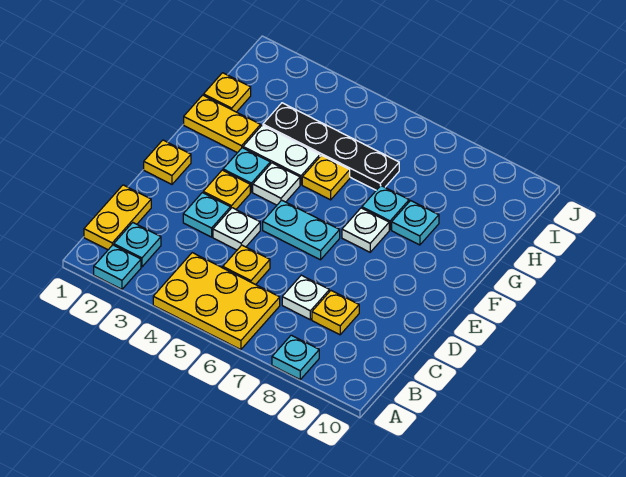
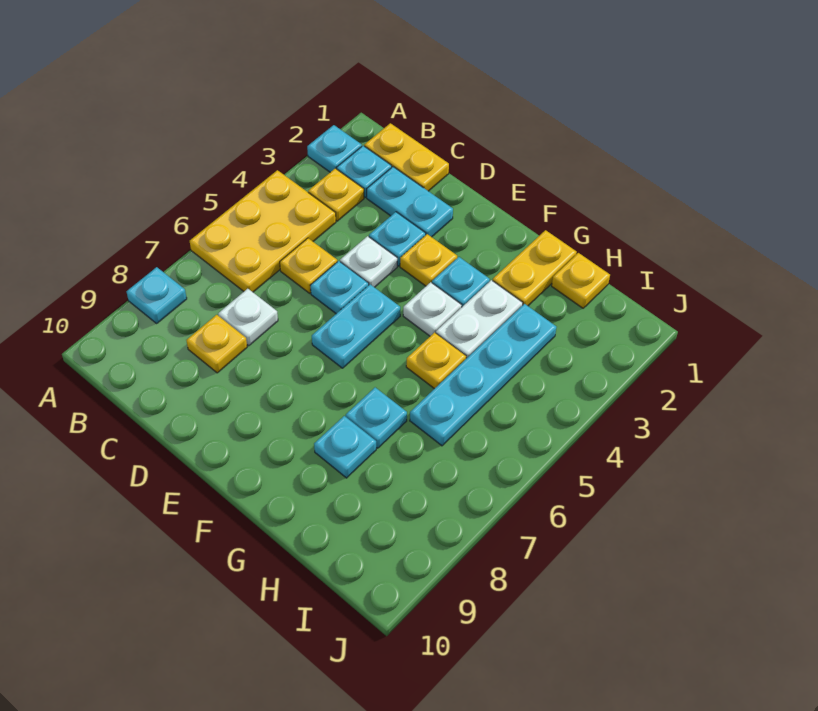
none -> cyan 1x2 plate [367,167,453,237]
none -> cyan 1x1 plate [310,261,369,314]
yellow 1x1 plate [144,140,191,184] -> yellow 1x1 plate moved to [308,168,364,221]
white 1x1 plate [342,208,389,252] -> none
black 1x4 plate [263,103,399,190] -> cyan 1x4 plate [410,304,556,446]

